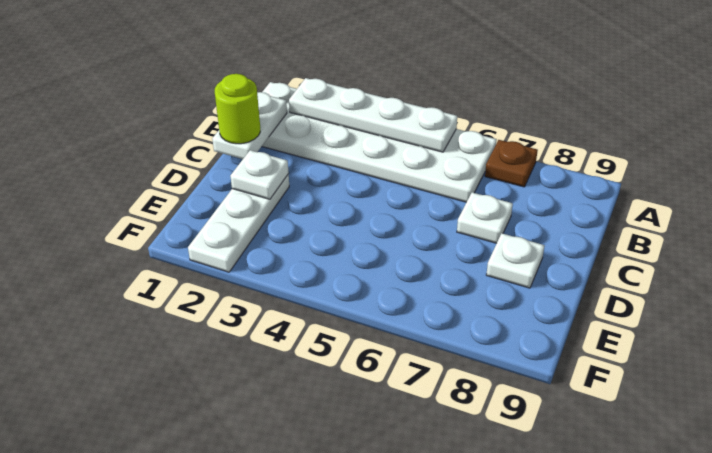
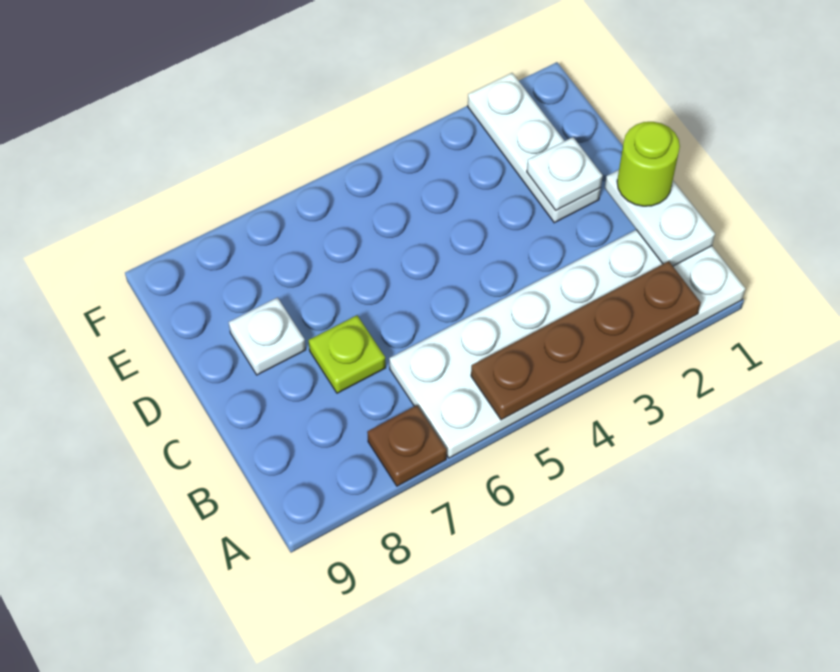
white 1x4 plate [289,78,457,152] -> brown 1x4 plate [471,261,701,420]
white 1x1 plate [457,192,513,243] -> lime 1x1 plate [309,315,386,393]

